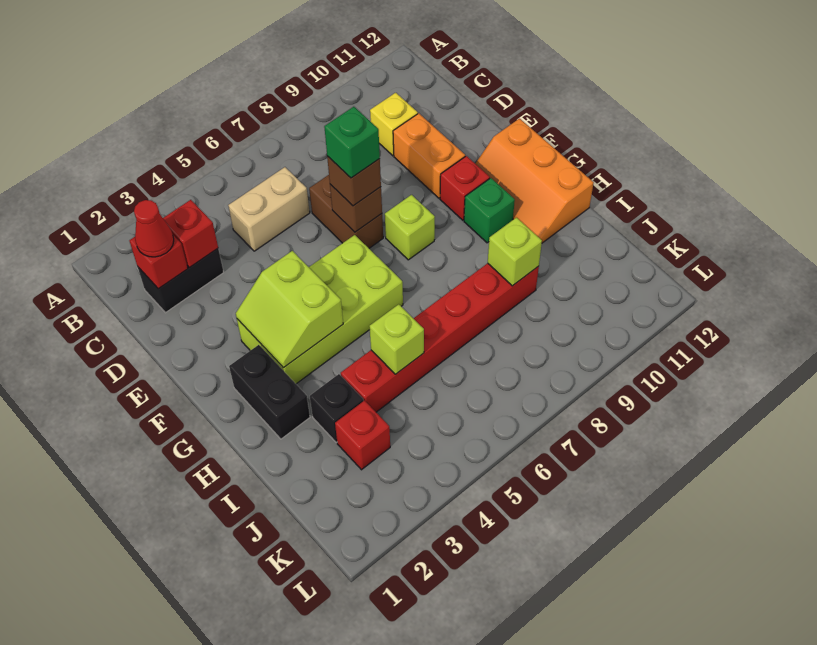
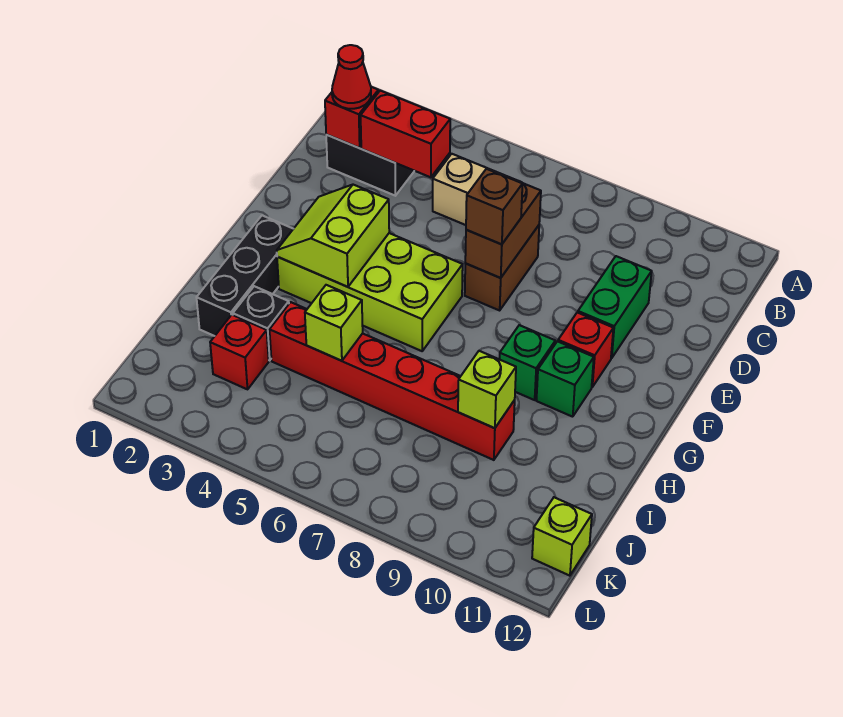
red 1x1 brick [163,200,218,268] -> red 1x2 brick [361,91,450,177]
yellow 1x1 brick [370,93,418,156] -> none
orange 1x2 brick [393,113,465,198] -> green 1x2 brick [578,256,652,358]
brown 1x1 brick [330,184,382,232] -> brown 1x2 brick [465,176,541,278]
green 1x1 brick [324,107,380,178] -> green 1x1 brick moved to [500,325,555,400]
lime 1x1 brick [385,195,435,260] -> lime 1x1 brick moved to [532,497,592,576]
orange 2x3 slope [475,119,594,243] -> none
black 1x2 brick [229,345,310,439] -> black 1x3 brick [197,216,293,336]

